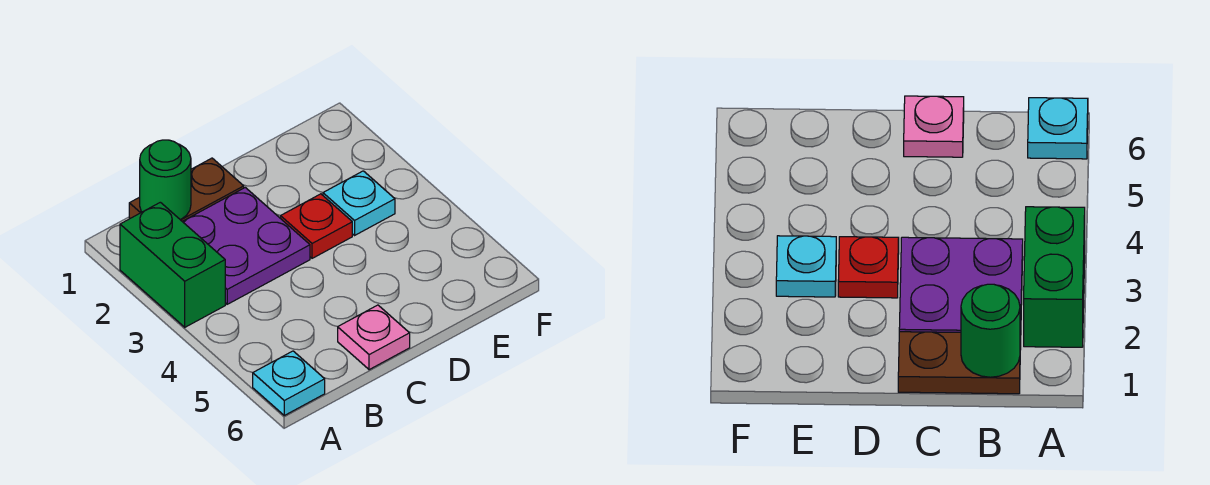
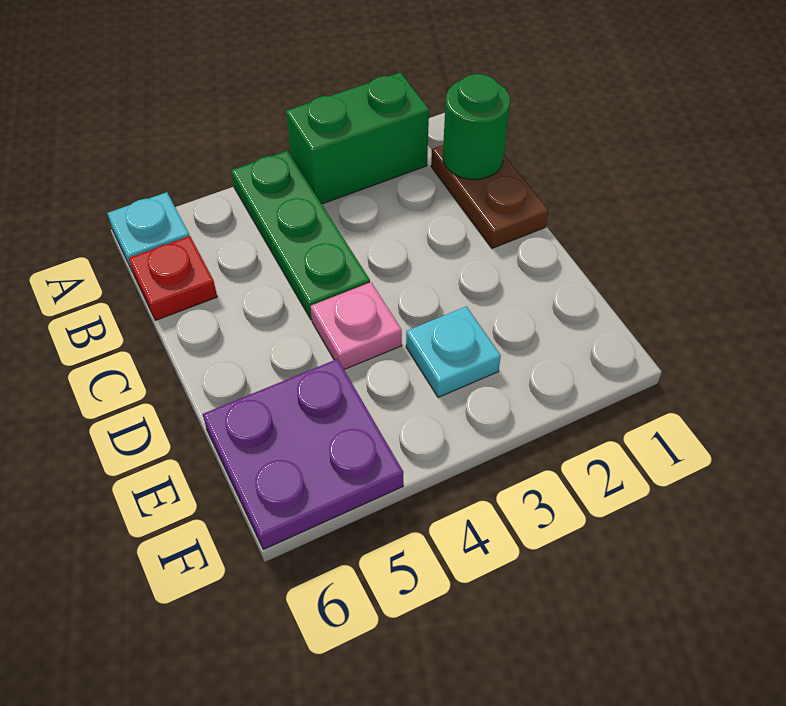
none -> green 1x3 plate [231,151,370,320]
purple 2x2 plate [182,188,310,304] -> purple 2x2 plate moved to [203,359,404,549]
pink 1x1 plate [338,305,410,370] -> pink 1x1 plate moved to [311,282,402,369]
red 1x1 plate [281,194,352,258] -> red 1x1 plate moved to [129,236,217,320]

